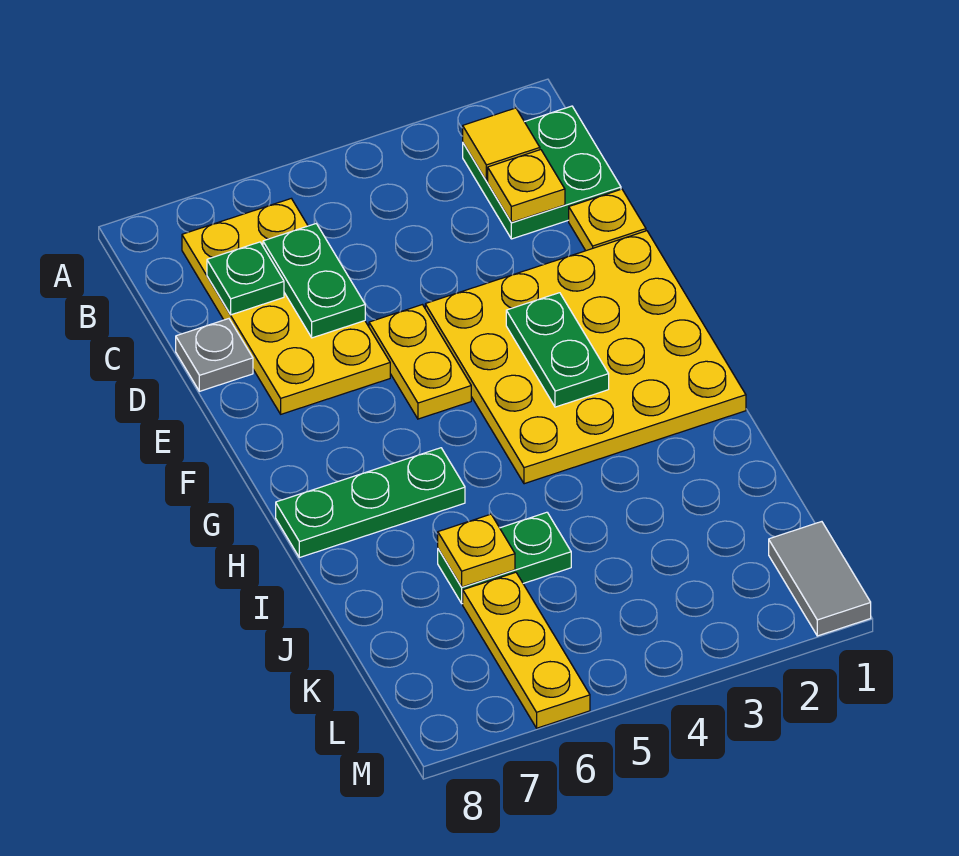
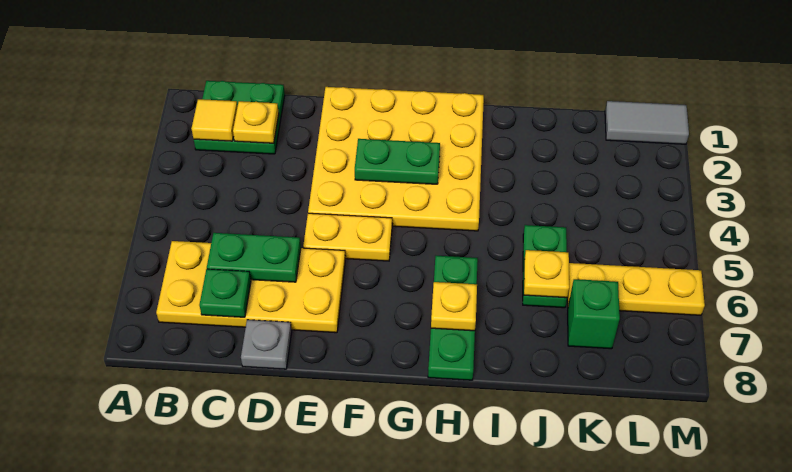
yellow 1x1 plate [569,189,646,251] -> yellow 1x1 plate moved to [431,282,477,331]
none -> green 1x1 brick [568,279,620,349]

